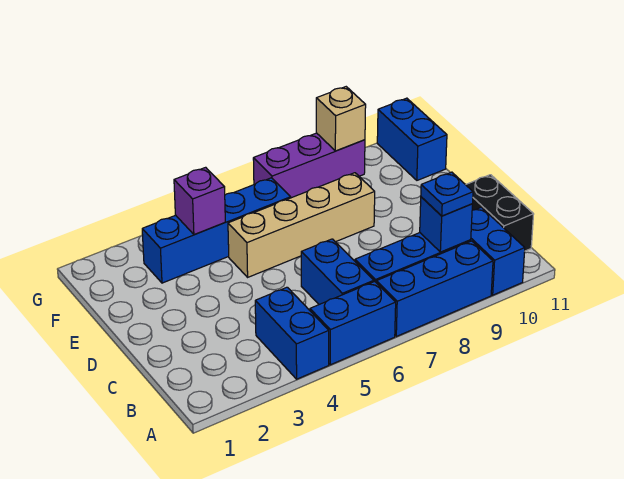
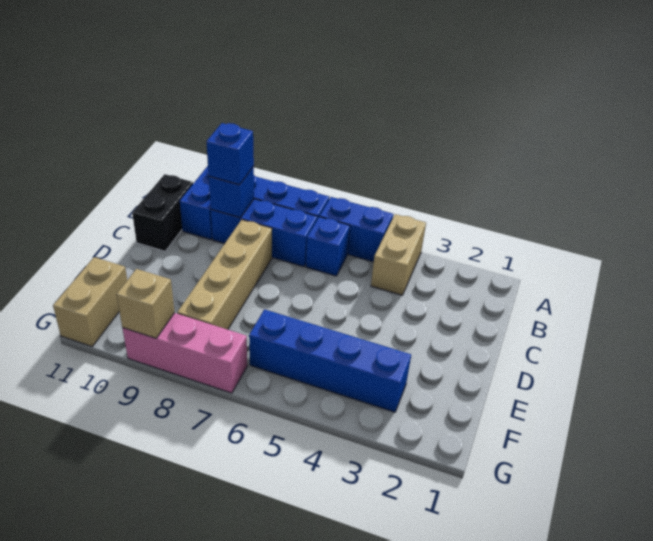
blue 1x2 brick [255,287,329,379] -> tan 1x2 brick [371,214,426,295]
blue 1x2 brick [301,239,374,304] -> blue 1x1 brick [306,217,350,276]
blue 1x1 plate [421,172,473,216] -> blue 1x1 brick [206,123,254,185]
tan 1x4 brick [228,173,375,277] -> tan 1x4 brick turned to [177,220,272,330]
purple 1x1 brick [174,167,225,234] -> none
blue 1x2 brick [377,98,447,180] -> tan 1x2 brick [53,257,127,346]
purple 1x3 brick [253,133,365,198] -> pink 1x3 brick [123,313,247,393]

